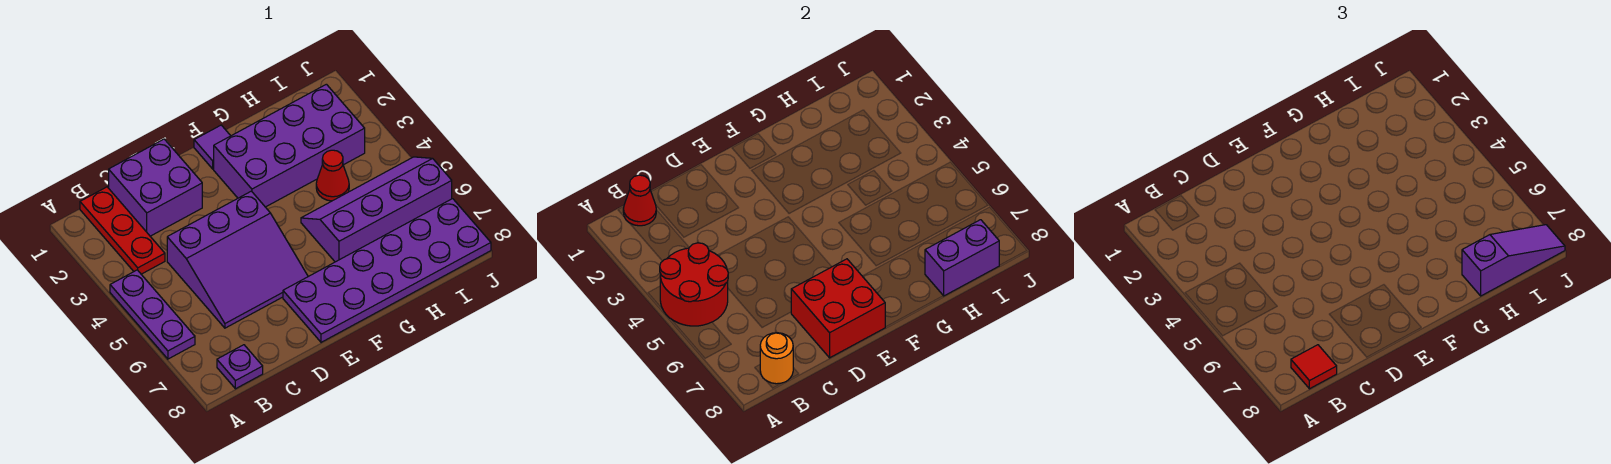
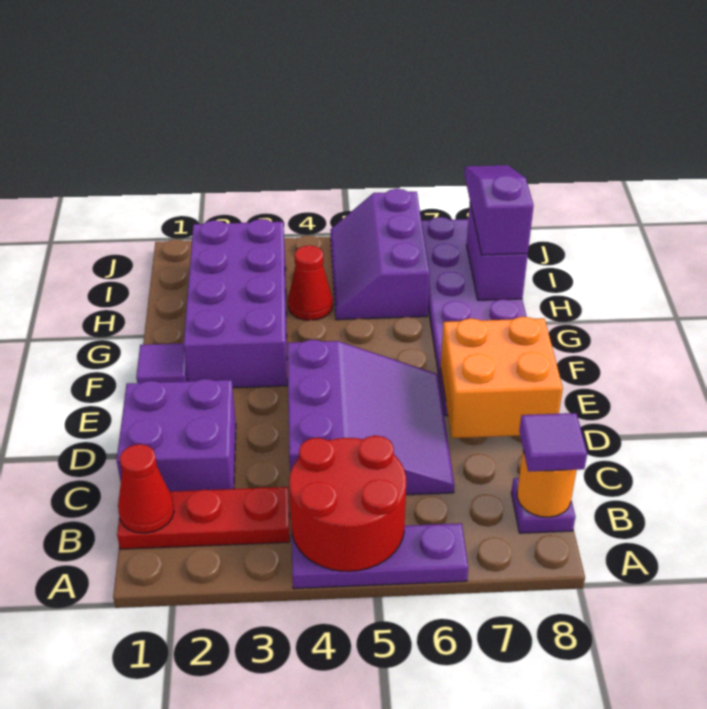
red 1x1 tile [1291,345,1337,389] -> purple 1x1 tile [519,413,587,471]
red 2x2 brick [791,259,885,358] -> orange 2x2 brick [441,317,563,438]
purple 2x4 slope [301,157,452,262] -> purple 2x3 slope [330,189,430,320]

